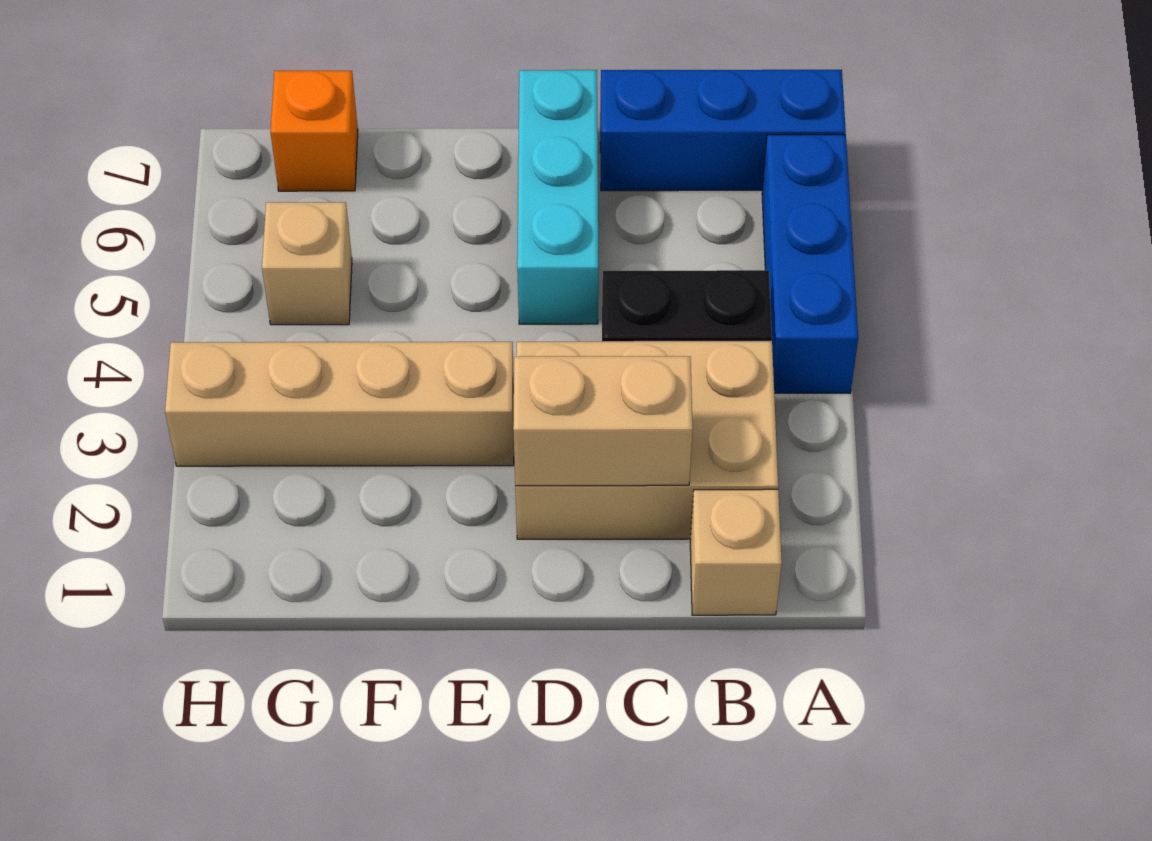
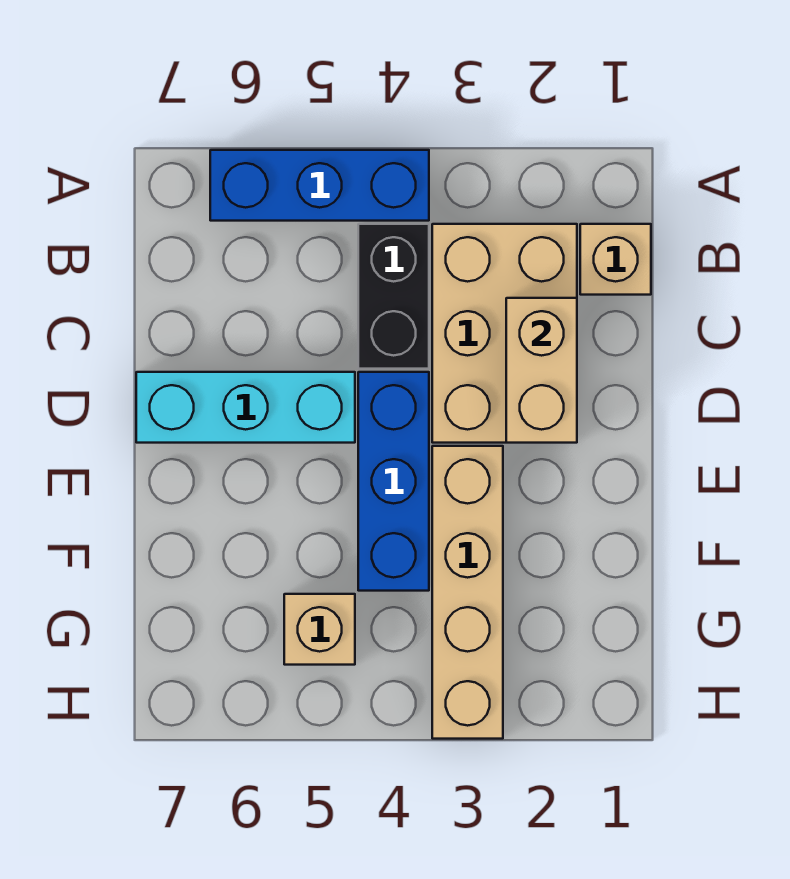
blue 1x3 brick [600,70,846,191] -> blue 1x3 brick moved to [358,372,429,591]
orange 1x1 brick [271,71,358,191] -> none

